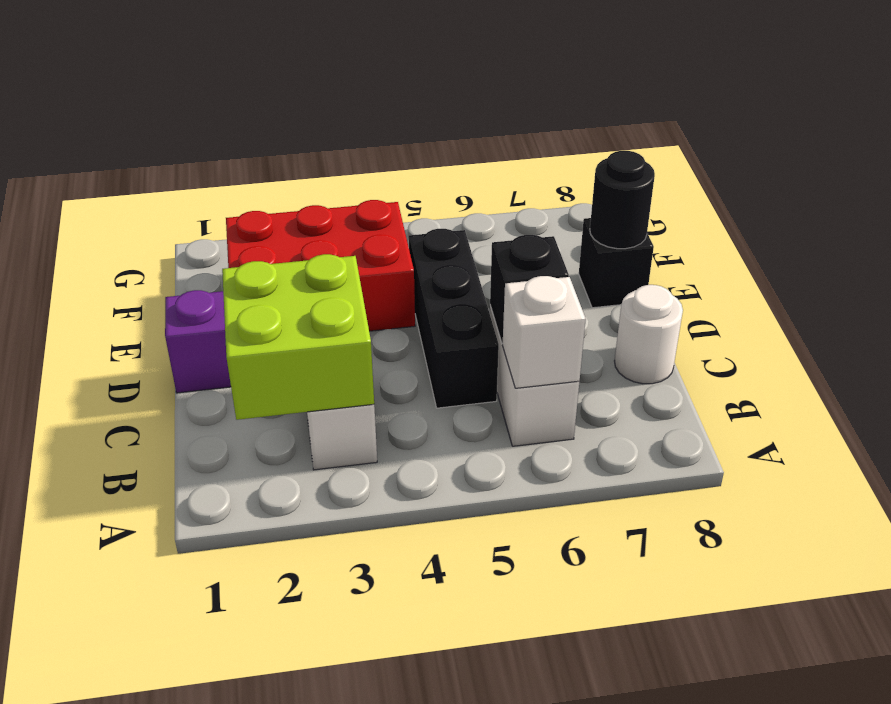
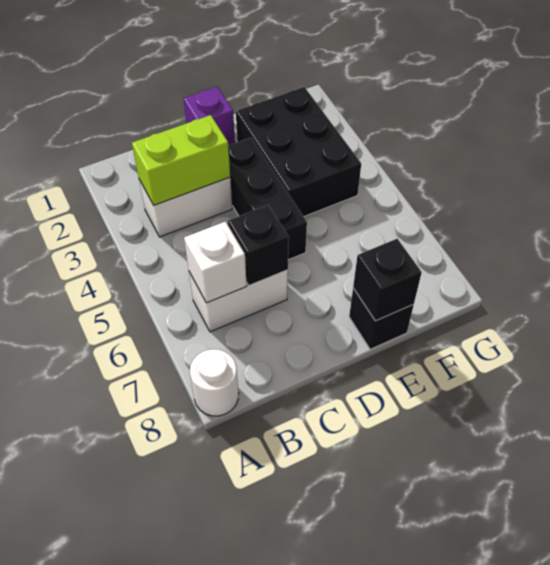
lime 2x2 brick [222,254,374,420] -> lime 1x2 brick [132,115,230,205]
black 1x3 brick [409,228,499,408] -> black 1x3 brick turned to [228,138,307,260]
white 1x1 round brick [615,285,683,384] -> white 1x1 round brick moved to [190,349,239,416]
red 2x3 brick [226,200,415,331] -> black 2x3 brick [236,87,361,217]
black 1x1 round brick [590,151,655,249] -> black 1x1 brick [353,239,422,321]

